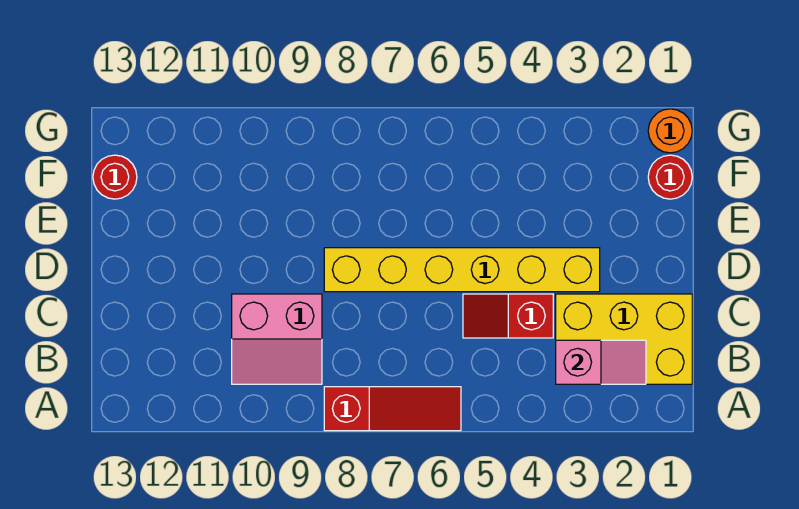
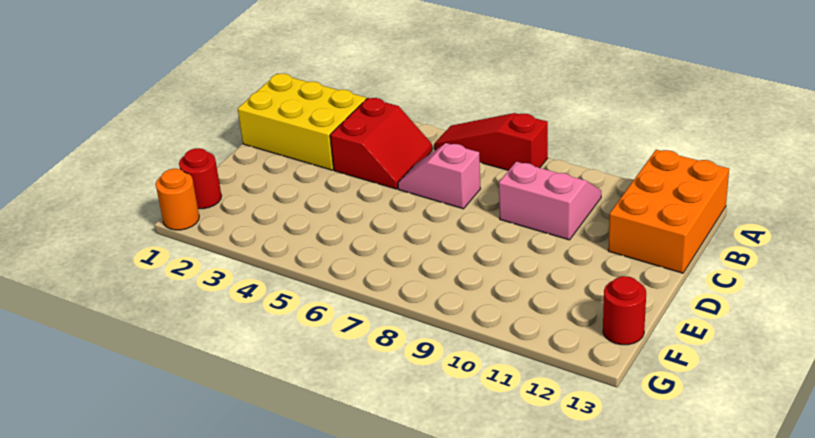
none -> orange 2x3 brick [608,150,729,273]
pink 1x2 slope [556,340,646,384] -> pink 1x2 slope moved to [398,143,481,209]
red 1x2 slope [463,294,553,338] -> red 2x2 slope [330,98,432,189]
yellow 1x6 brick [324,248,600,292] -> none

